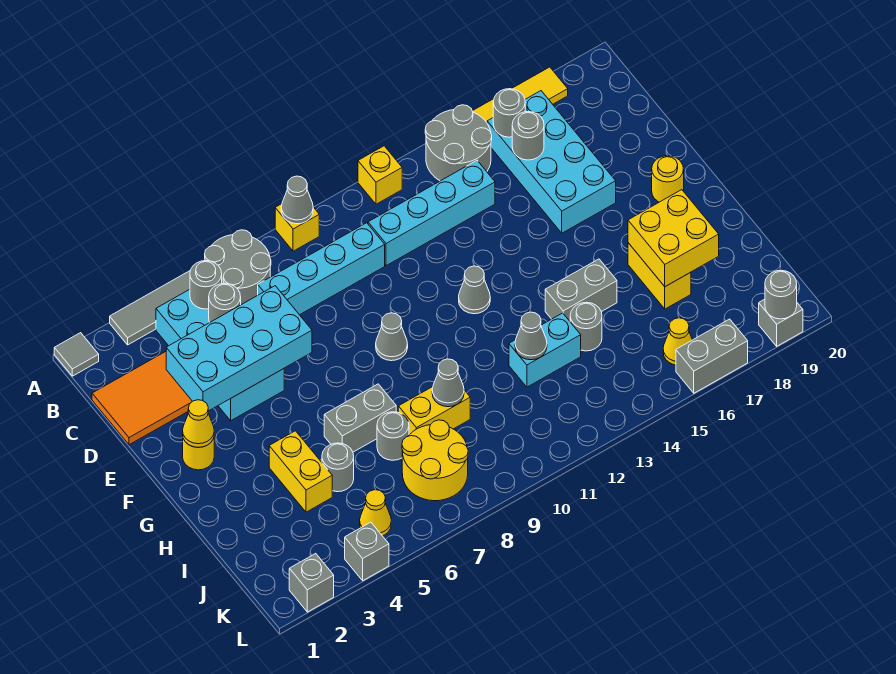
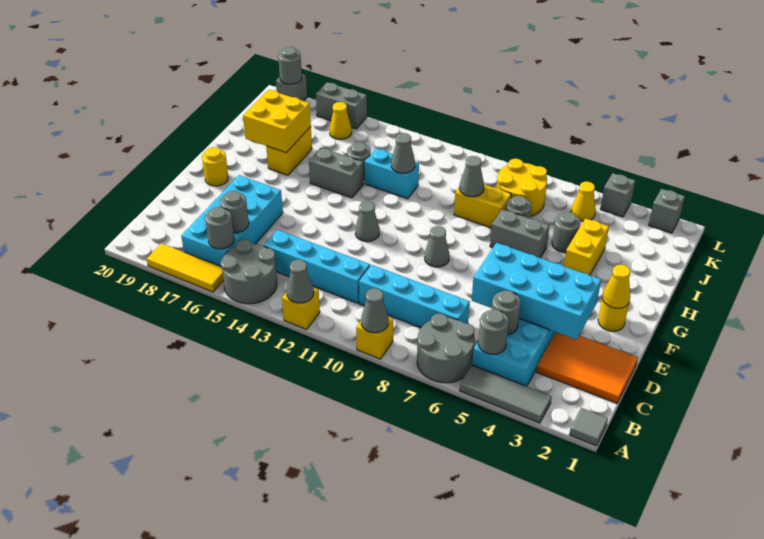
none -> grey 1x1 cone [287,260,314,303]

